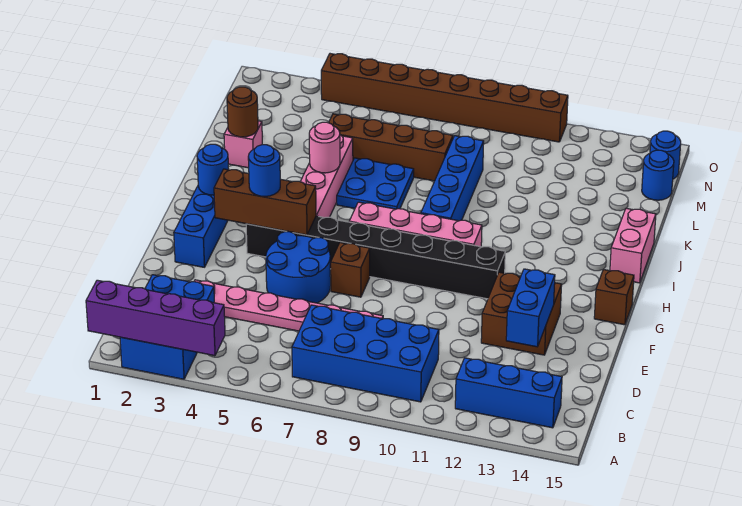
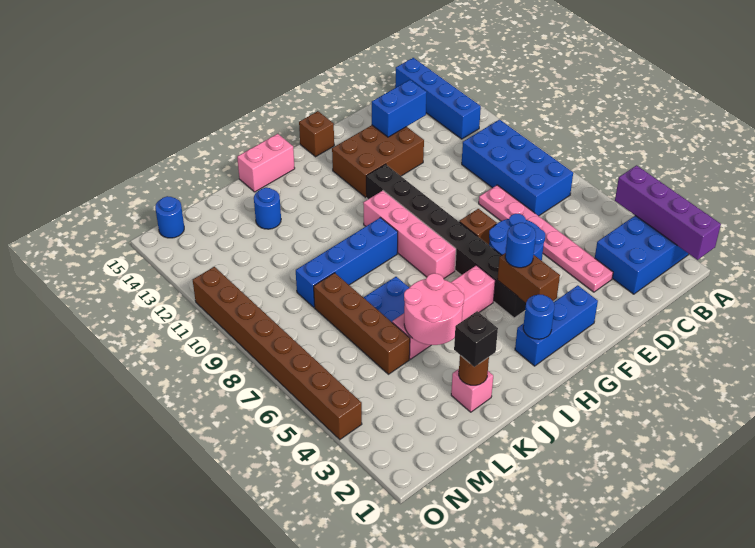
blue 1x3 brick [455,358,562,428] -> blue 1x4 brick [395,58,481,139]
brown 2x2 brick [481,272,562,355] -> brown 2x3 brick [332,125,424,197]
brown 1x3 brick [214,169,316,235] -> brown 1x2 brick [497,253,560,303]
pink 1x1 round brick [309,122,340,173] -> pink 2x2 round brick [404,273,464,345]
none -> black 1x1 brick [454,311,498,367]
blue 1x1 round brick [642,150,674,200] -> blue 1x1 round brick moved to [254,188,281,229]

